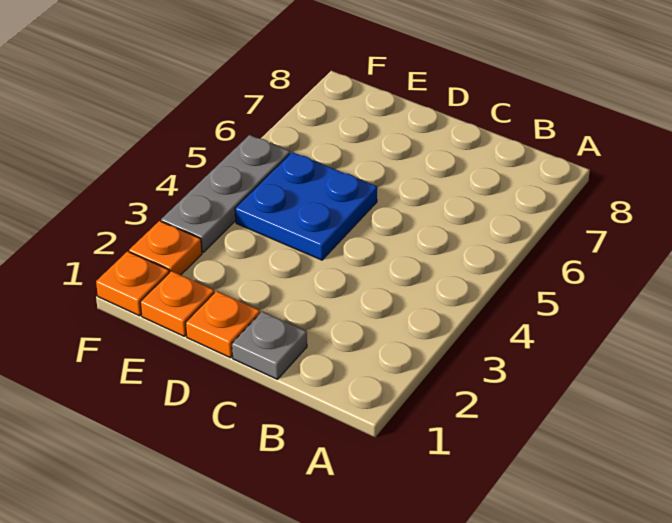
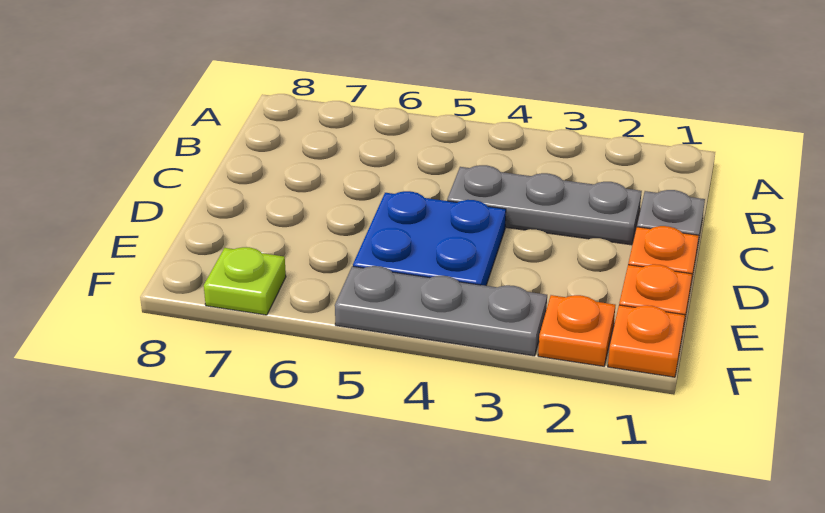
none -> grey 1x3 plate [447,165,642,245]
none -> lime 1x1 plate [204,247,286,315]

